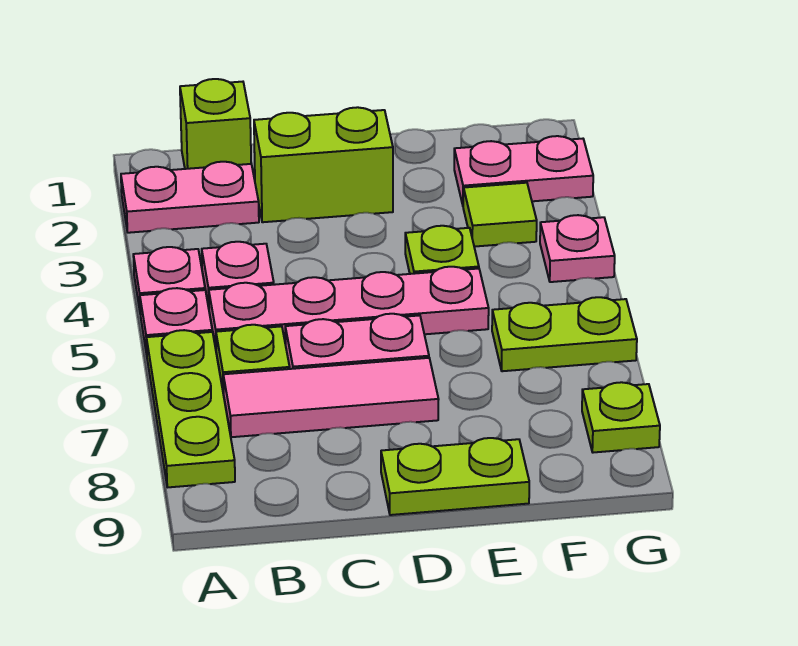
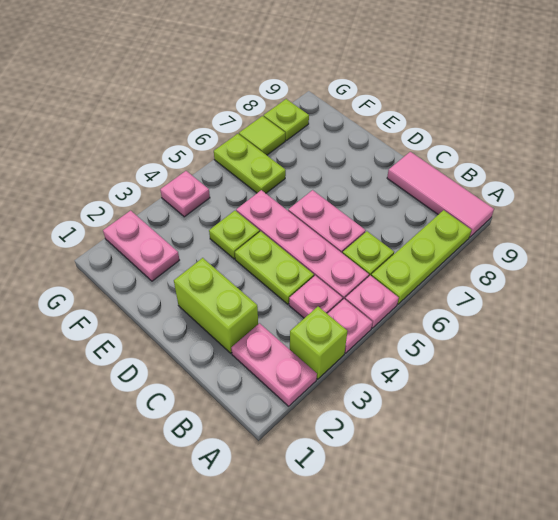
lime 1x1 brick [180,79,251,169] -> lime 1x1 brick moved to [290,307,347,379]
pink 1x3 tile [223,358,439,437] -> pink 1x3 tile moved to [387,152,494,237]
lime 1x2 plate [381,438,529,515] -> lime 1x2 plate moved to [235,231,314,304]
lime 1x1 tile [463,183,537,247] -> lime 1x1 tile moved to [239,116,285,155]

